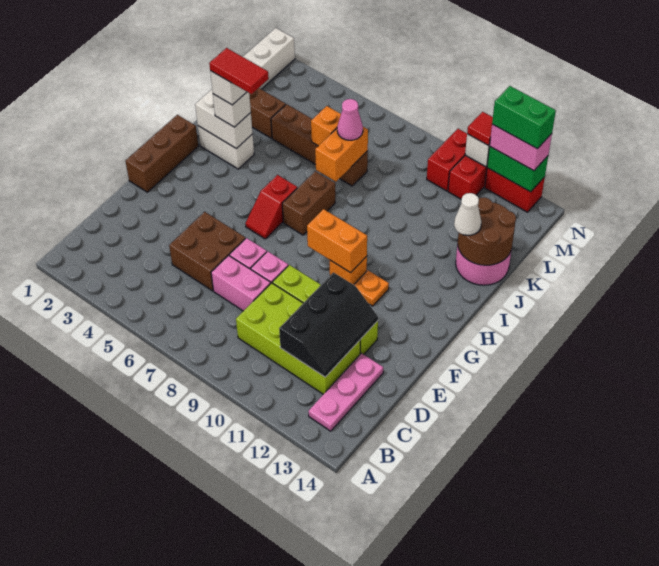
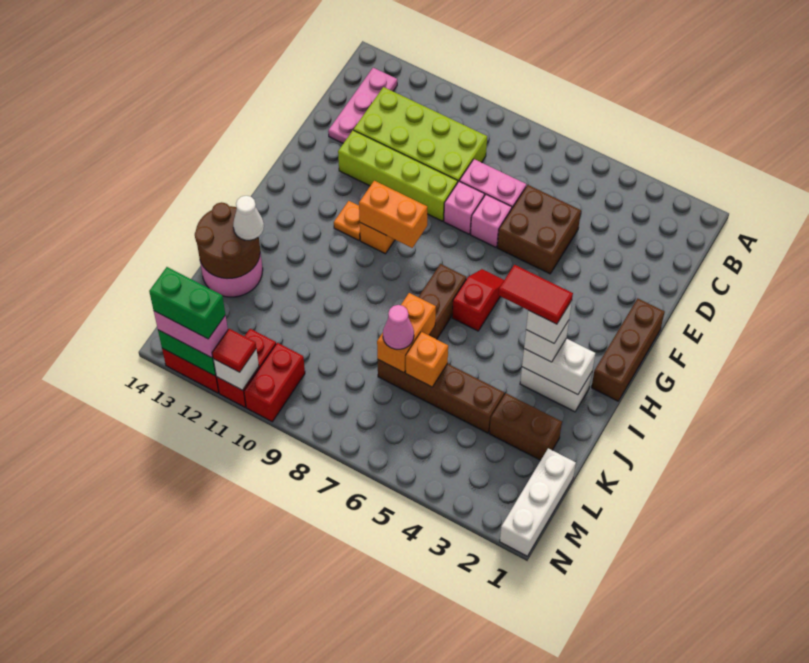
black 2x3 slope [279,272,378,377] -> none

